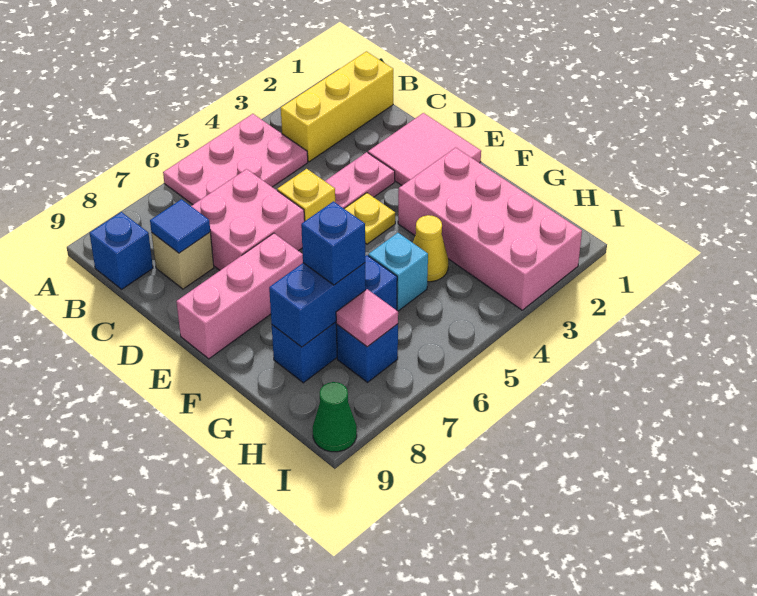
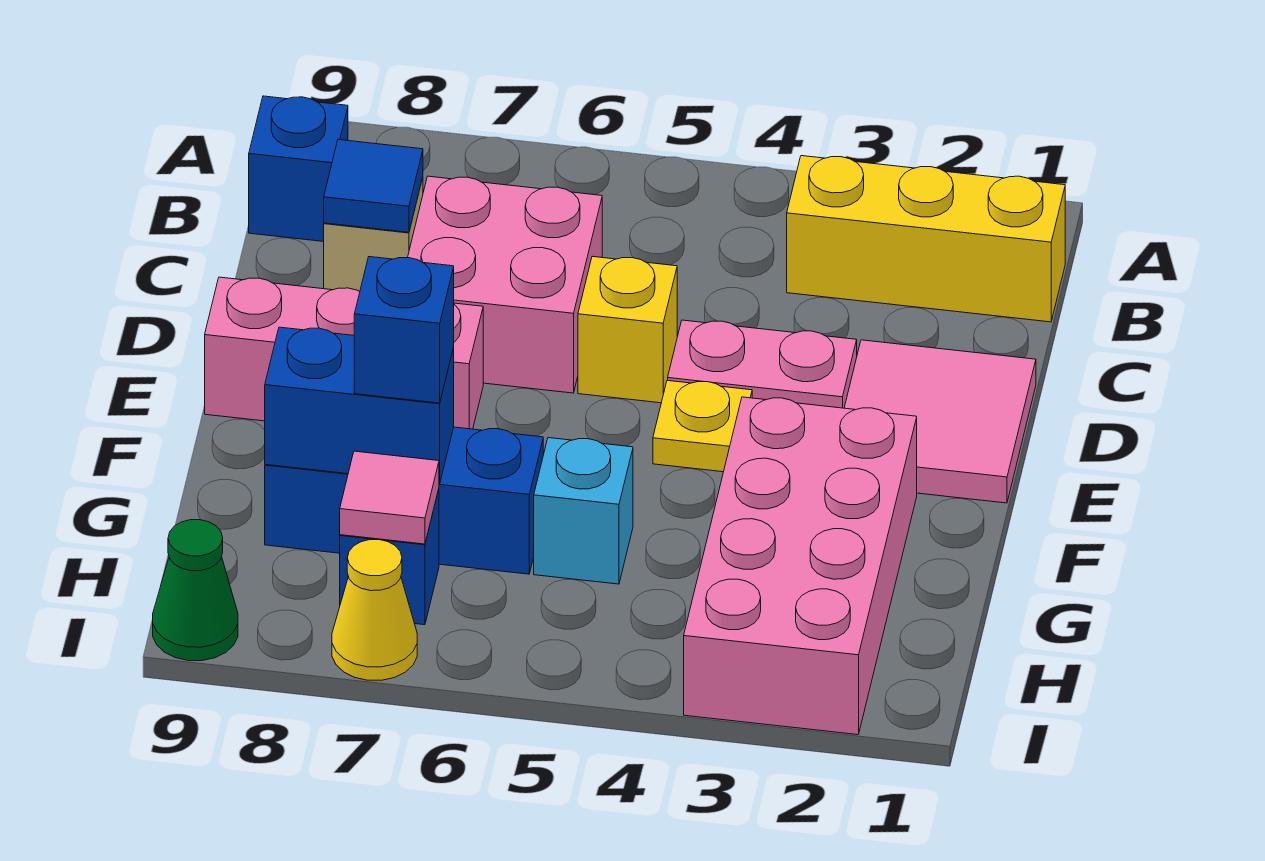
pink 2x3 plate [163,114,308,205] -> none
yellow 1x1 cone [413,215,448,282] -> yellow 1x1 cone moved to [332,540,417,680]

